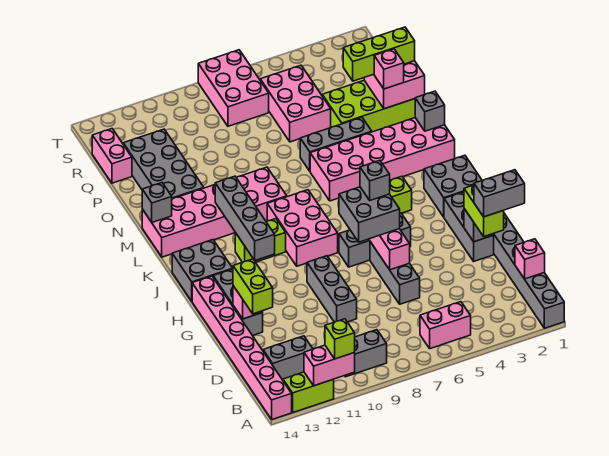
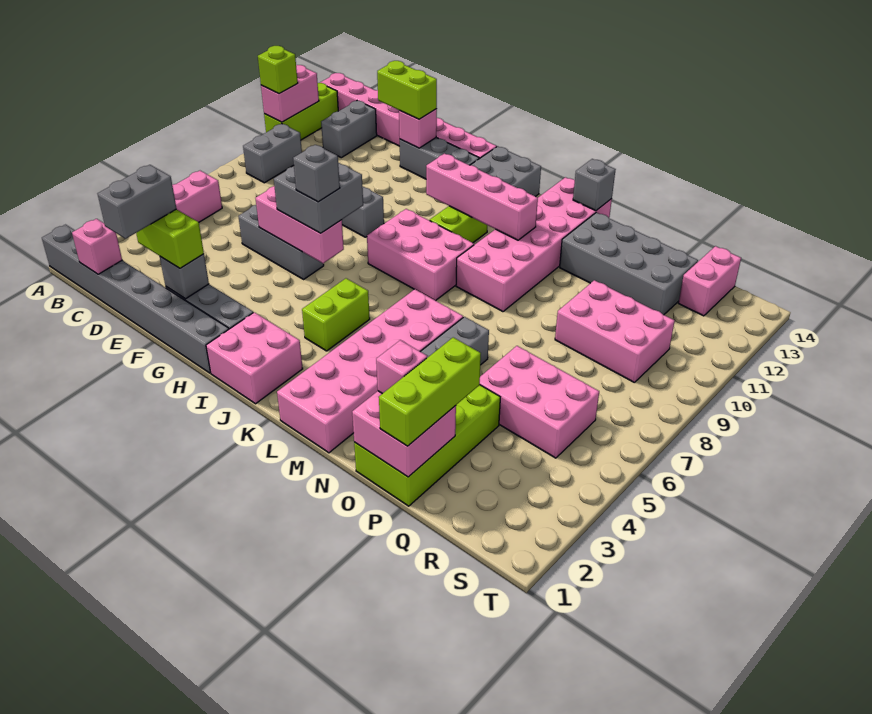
lime 1x2 brick [283,372,334,412] -> lime 1x3 brick [264,83,338,140]
grey 1x3 brick [339,213,411,267] -> none
grey 2x2 brick [424,155,482,217] -> pink 2x2 brick [206,312,303,404]
grey 1x4 brick [215,176,275,260] -> pink 1x4 brick [426,154,538,240]
grey 1x1 brick [415,91,445,131] -> none
pink 1x2 brick [92,129,132,183] -> pink 1x2 brick turned to [678,246,741,316]
pink 2x3 brick [198,50,269,126] -> pink 2x3 brick moved to [555,280,675,383]

